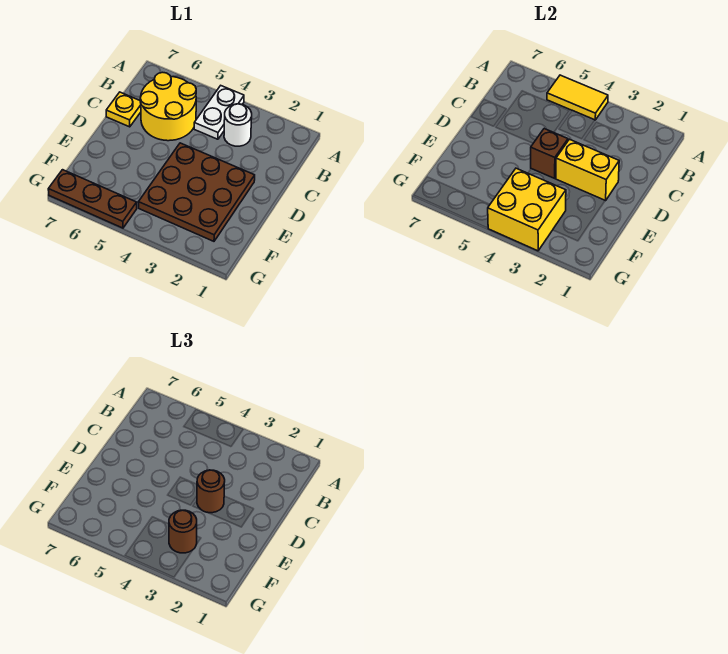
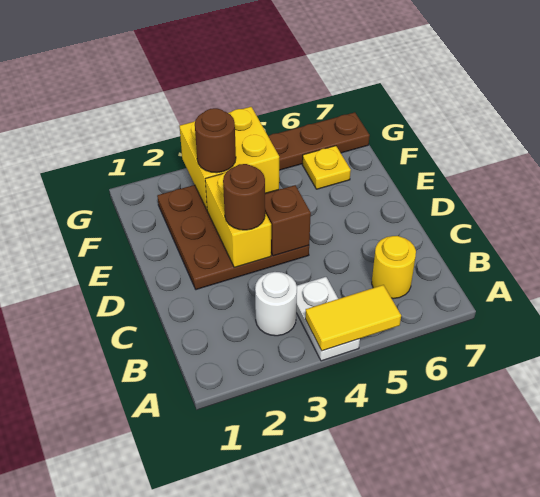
yellow 2x2 round brick [140,72,196,141] -> yellow 1x1 round brick [372,236,416,299]
yellow 1x1 plate [106,92,141,127] -> yellow 1x1 plate moved to [303,146,351,189]
yellow 1x2 brick [556,139,619,201] -> yellow 1x2 brick turned to [205,172,271,267]

